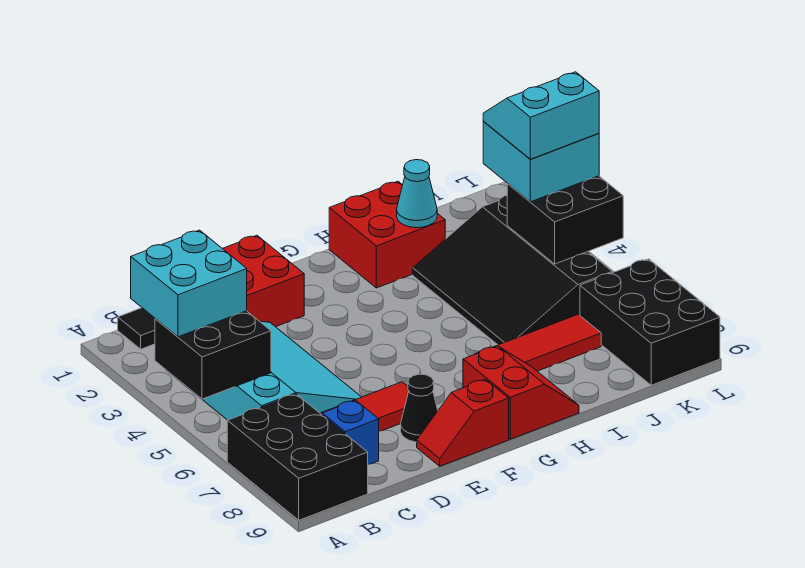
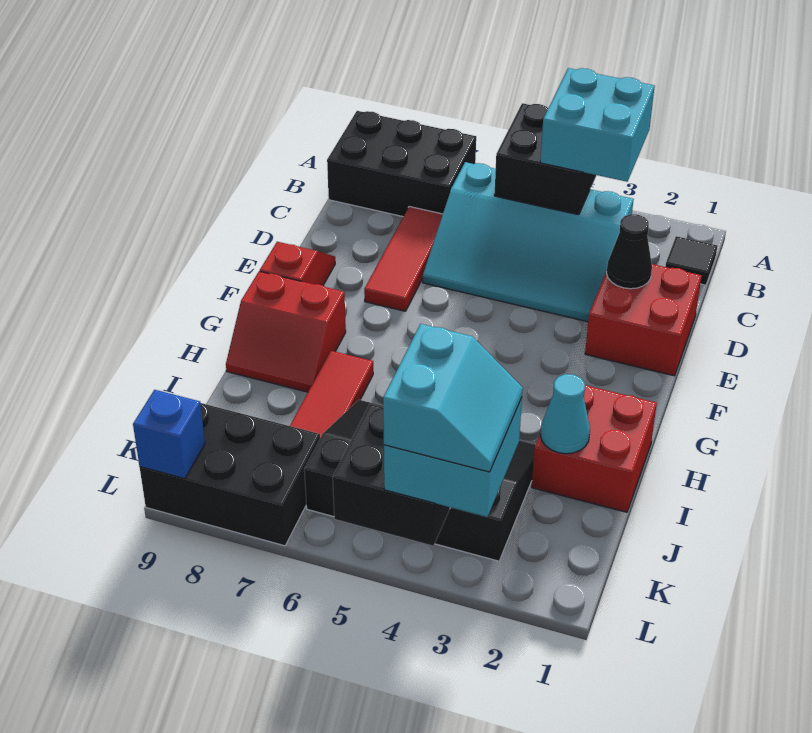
blue 1x1 brick [322,400,379,465] -> blue 1x1 brick moved to [133,390,205,479]
black 1x1 cone [401,374,438,442] -> black 1x1 cone moved to [607,214,652,289]

